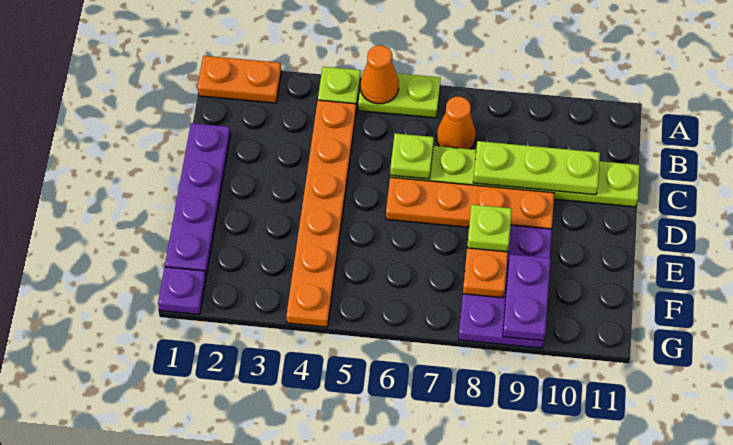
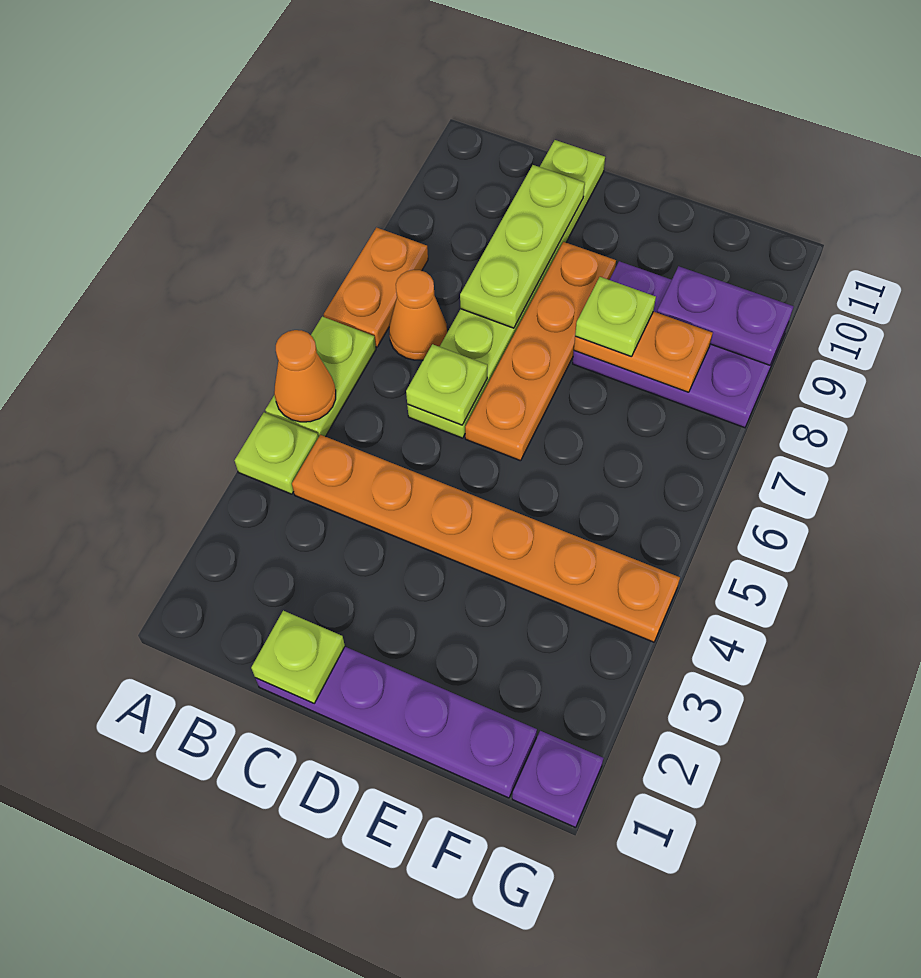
orange 1x2 plate [197,56,281,103] -> orange 1x2 plate moved to [324,228,428,347]
none -> lime 1x1 plate [251,611,345,703]

